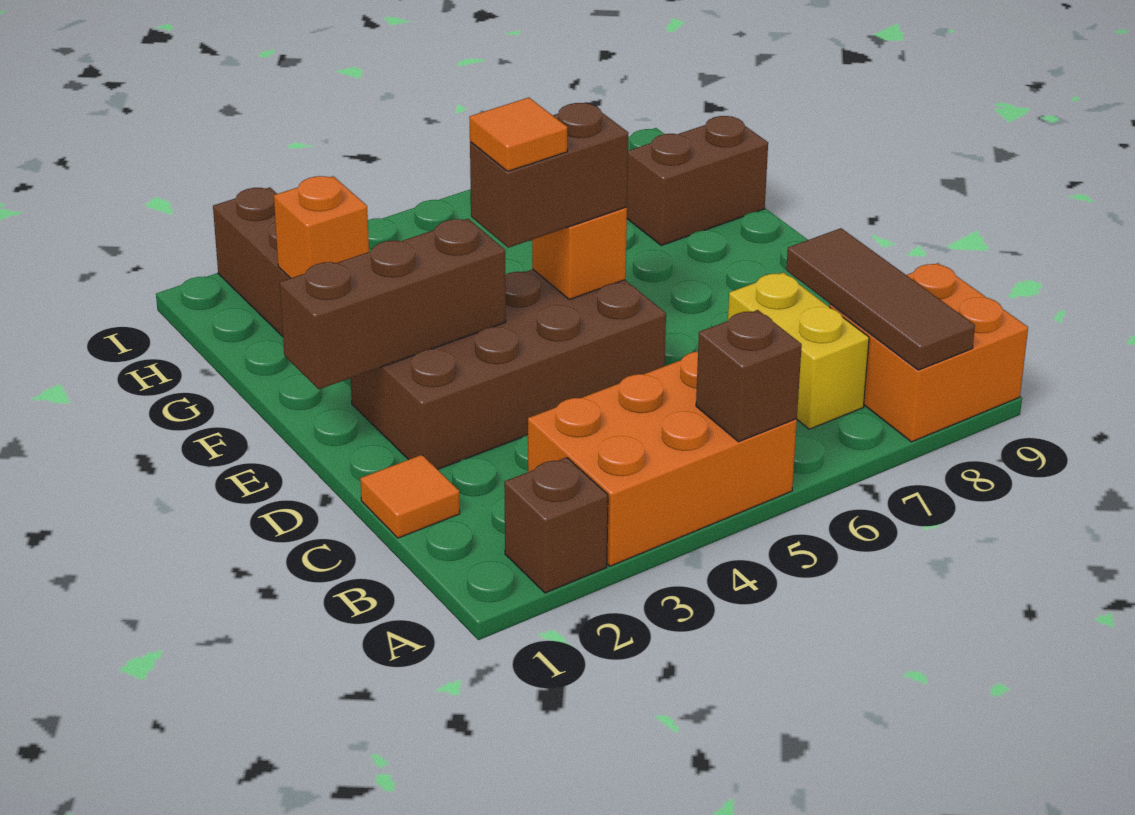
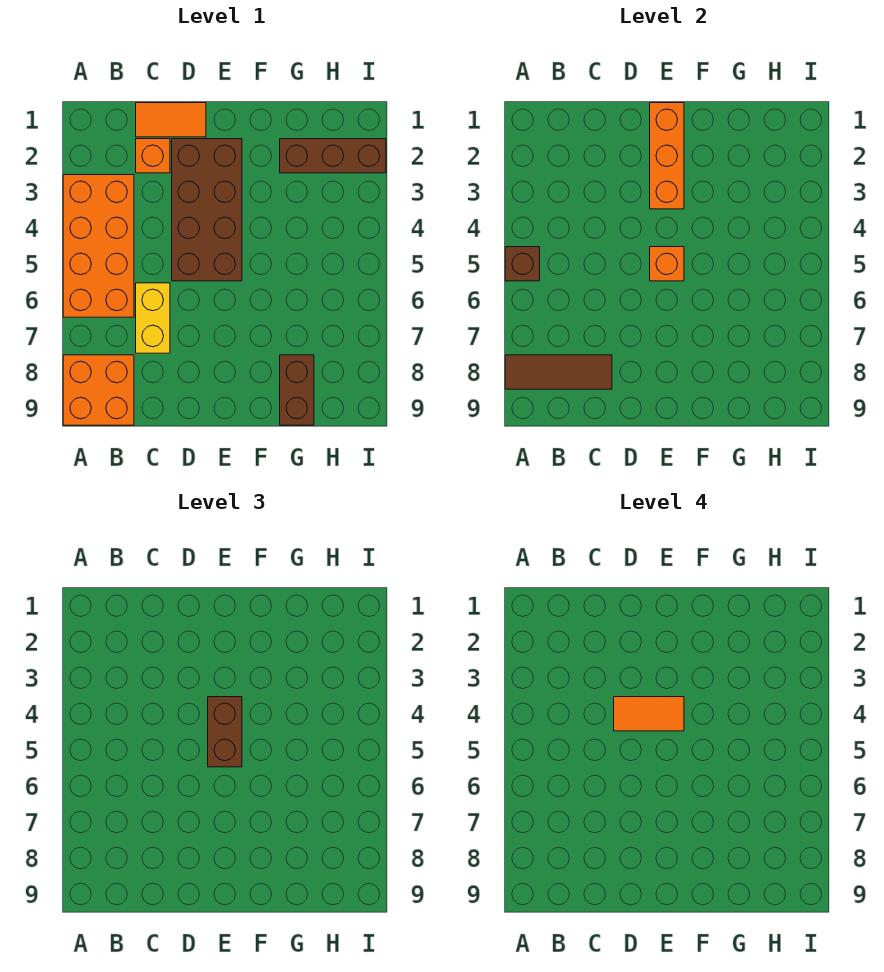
brown 1x1 brick [504,457,608,593] -> none
orange 2x3 brick [528,351,797,566] -> orange 2x4 brick [63,175,134,317]
yellow 1x2 brick [728,272,869,429] -> yellow 1x2 brick turned to [136,283,170,353]
orange 1x1 tile [360,455,460,538] -> orange 1x2 tile [136,103,206,137]
brown 1x3 brick [280,219,506,389] -> orange 1x3 brick [650,103,684,209]
orange 1x1 tile [469,98,567,171] -> orange 1x2 tile [614,697,684,731]
orange 1x1 brick [274,176,369,278] -> orange 1x1 brick moved to [136,139,170,173]

